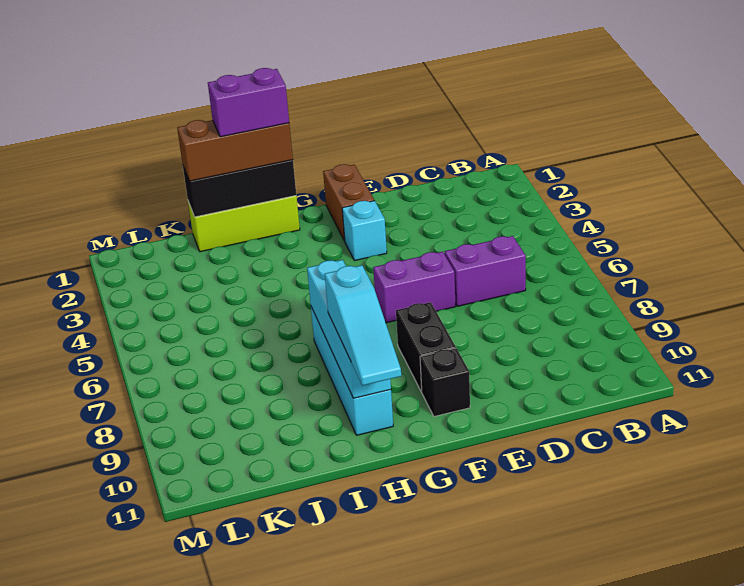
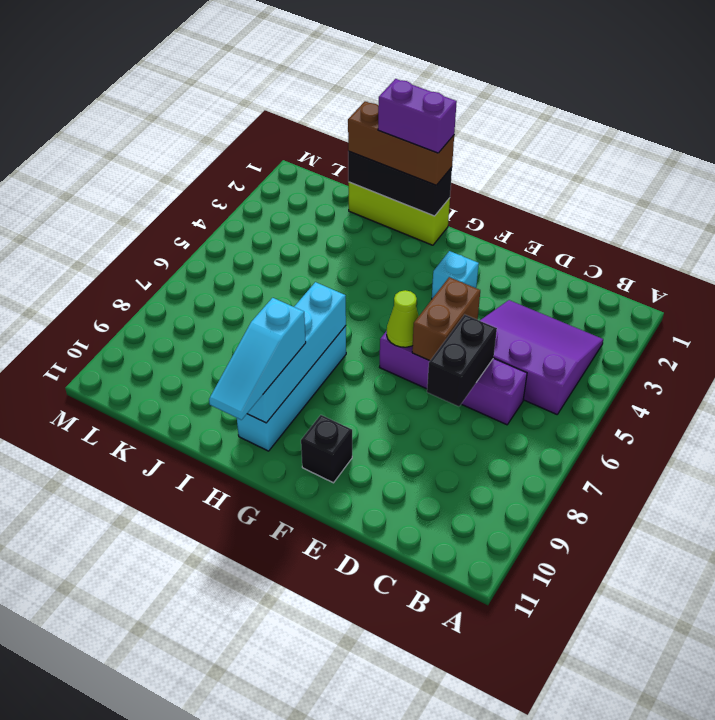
none -> purple 3x3 slope [480,300,603,414]
brown 1x2 brick [323,164,374,241] -> brown 1x2 brick moved to [412,277,480,361]
none -> lime 1x1 cone [387,290,419,347]
black 1x2 brick [396,302,456,392] -> black 1x2 brick moved to [427,315,497,407]

